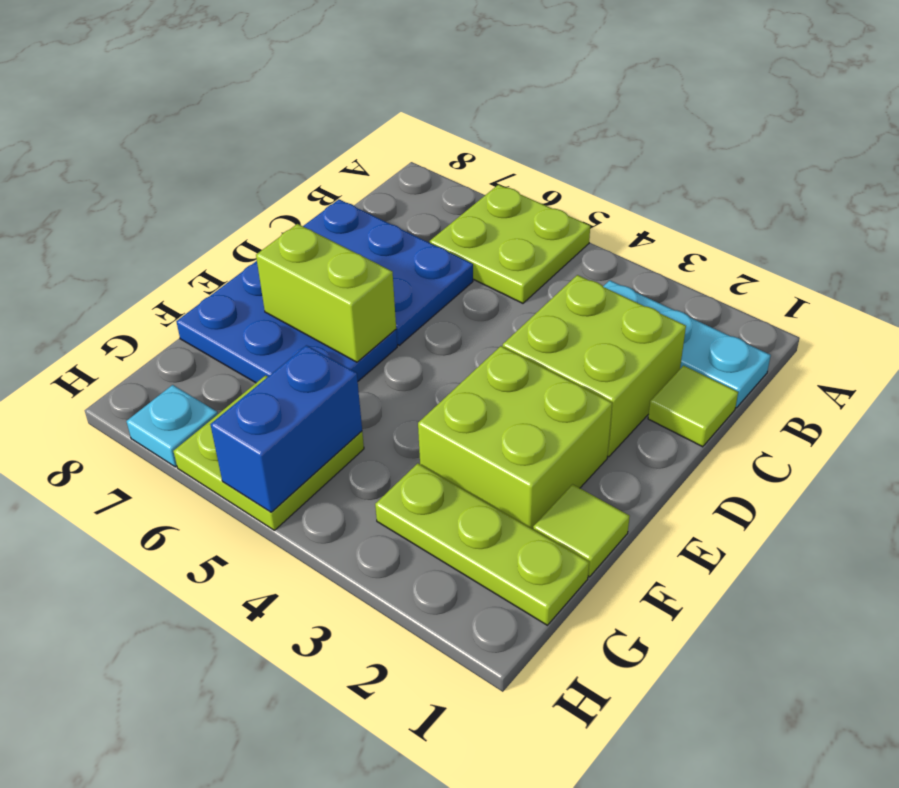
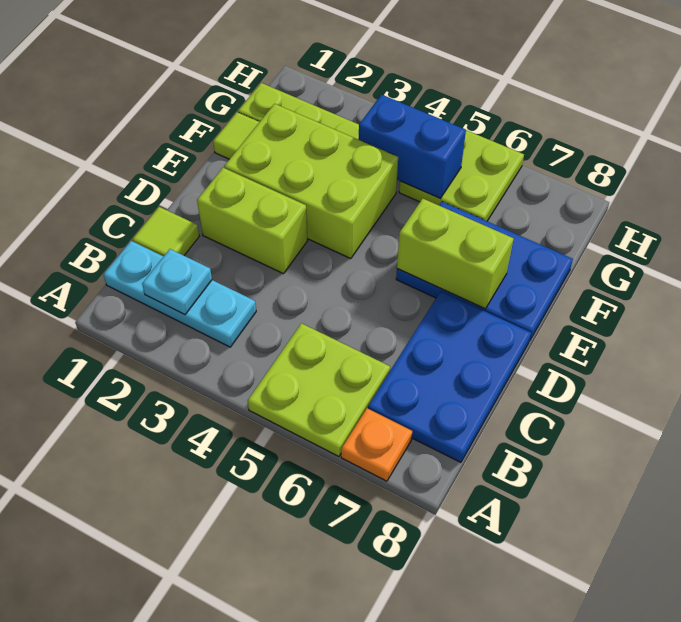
none -> orange 1x1 plate [341,408,412,481]
lime 2x2 brick [503,275,686,457] -> lime 1x2 brick [197,168,307,274]
blue 2x3 plate [303,200,473,345] -> blue 2x3 plate turned to [368,291,531,462]
lime 2x2 brick [418,346,612,529] -> lime 2x3 brick [224,104,398,259]
blue 1x2 brick [210,345,362,512] -> blue 1x2 brick turned to [359,95,466,198]
cyan 1x1 plate [126,385,218,467] -> cyan 1x1 plate moved to [142,249,212,315]

